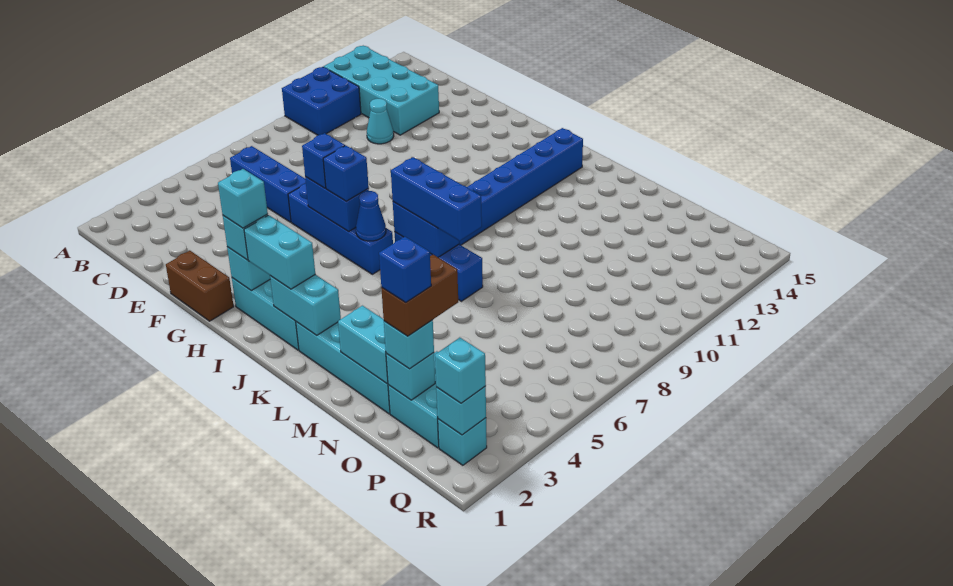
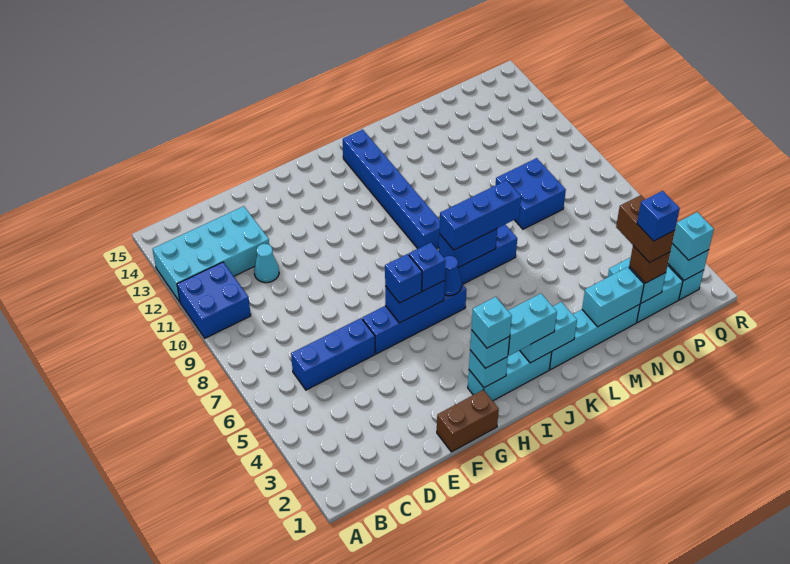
none -> blue 2x2 brick [496,158,566,229]
cyan 1x1 brick [384,320,434,369] -> brown 1x1 brick [629,246,670,283]

